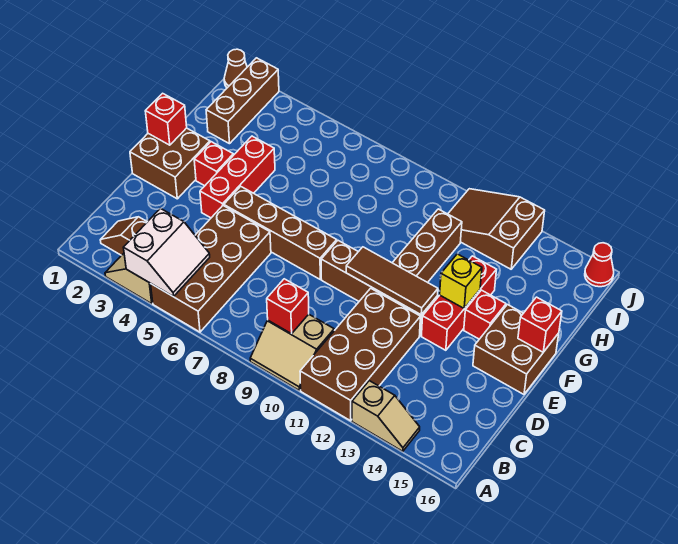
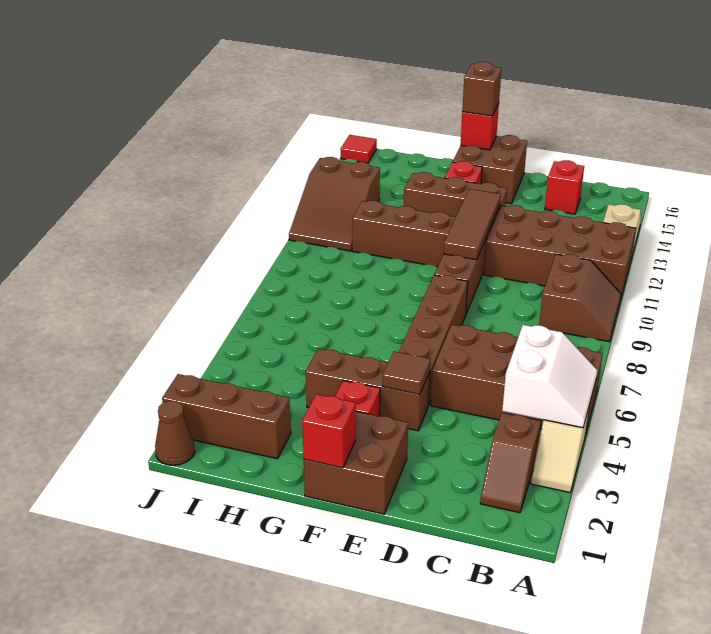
white 2x2 slope [123,209,210,297] -> white 2x2 slope turned to [502,325,597,428]
tan 2x2 slope [250,314,334,390] -> brown 2x2 slope [539,254,621,342]
red 1x1 brick [267,279,309,334] -> red 1x1 brick moved to [545,160,584,214]
red 1x3 brick [200,136,275,218] -> brown 1x3 brick [306,349,430,431]
none -> brown 1x1 tile [383,351,431,394]
red 1x3 brick [421,256,497,350] -> brown 1x3 brick [404,172,507,217]
yellow 1x1 brick [440,254,482,308] -> none
none -> brown 1x1 brick [462,62,502,116]
red 1x1 cone [585,243,614,287] -> red 1x1 tile [341,135,377,163]

